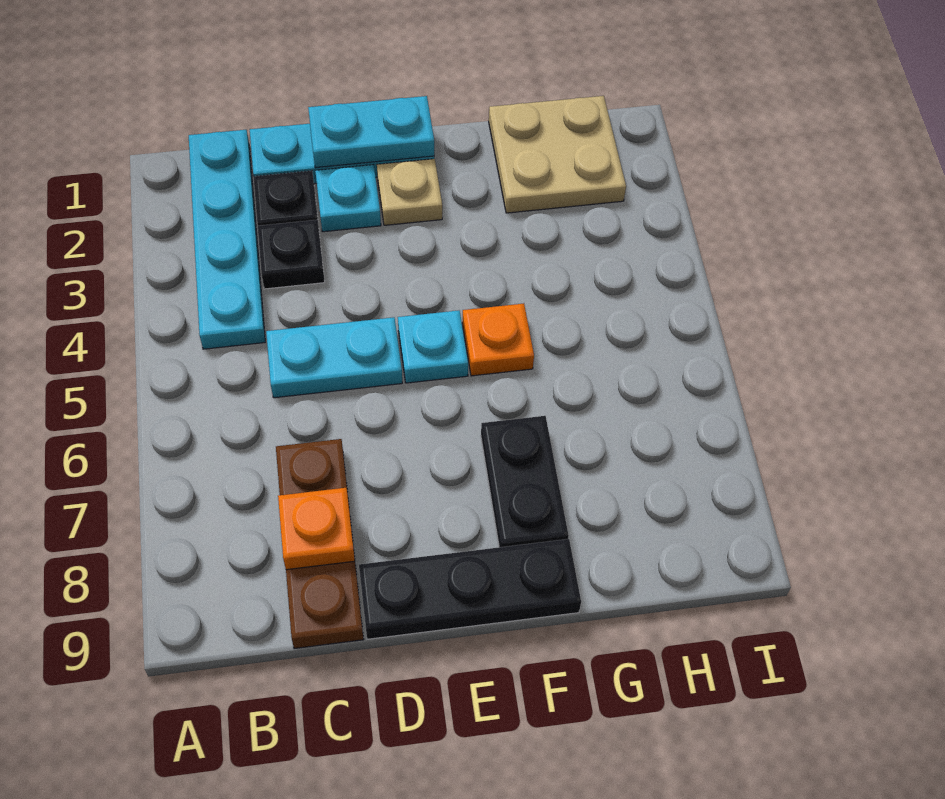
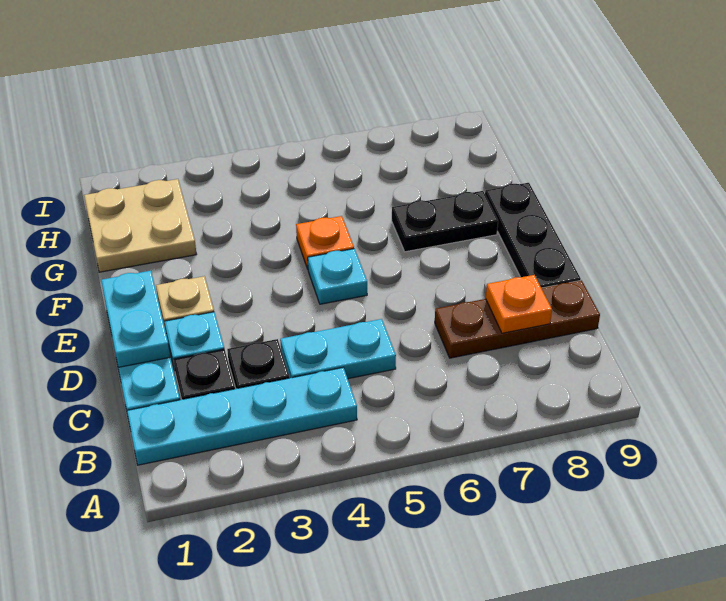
cyan 1x2 plate [266,317,402,398] -> cyan 1x2 plate turned to [280,319,396,379]

